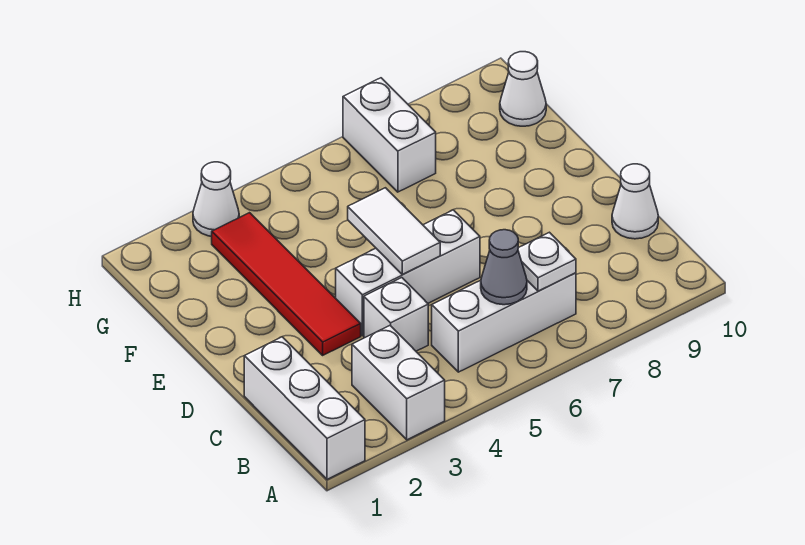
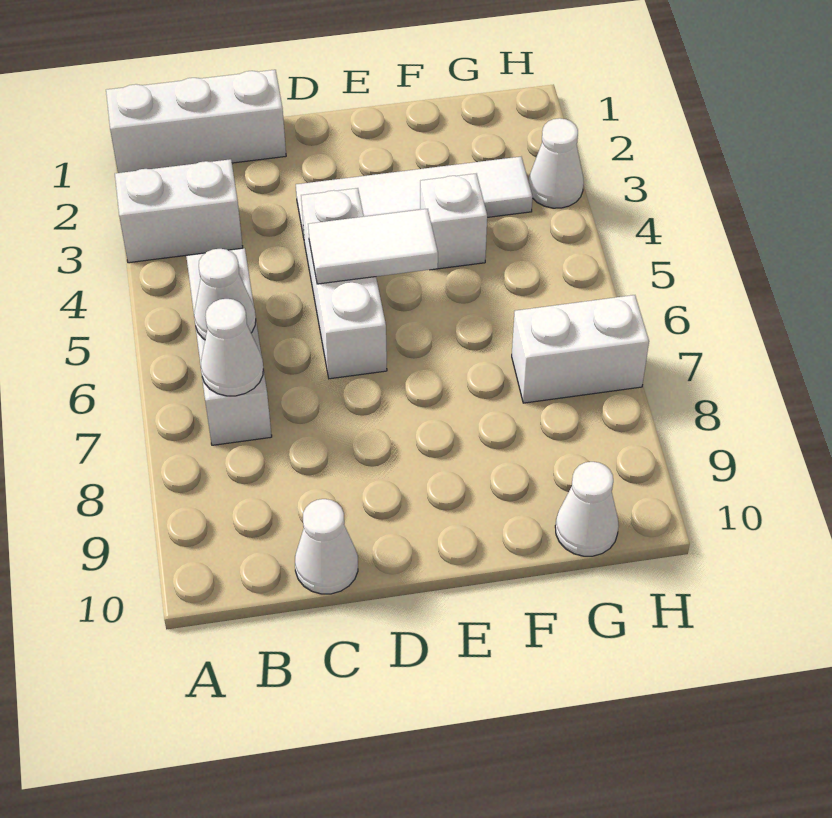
grey 1x1 cone [481,230,527,305] -> white 1x1 cone [194,249,256,339]
white 1x1 plate [518,232,576,291] -> white 1x1 cone [201,299,263,396]
white 1x1 brick [364,278,428,351] -> white 1x1 brick moved to [420,174,487,270]
red 1x4 tile [212,213,361,355] -> white 1x4 tile [296,157,533,237]

